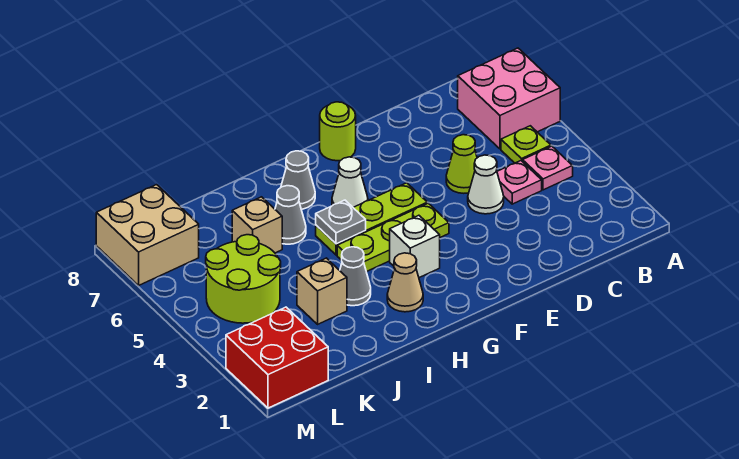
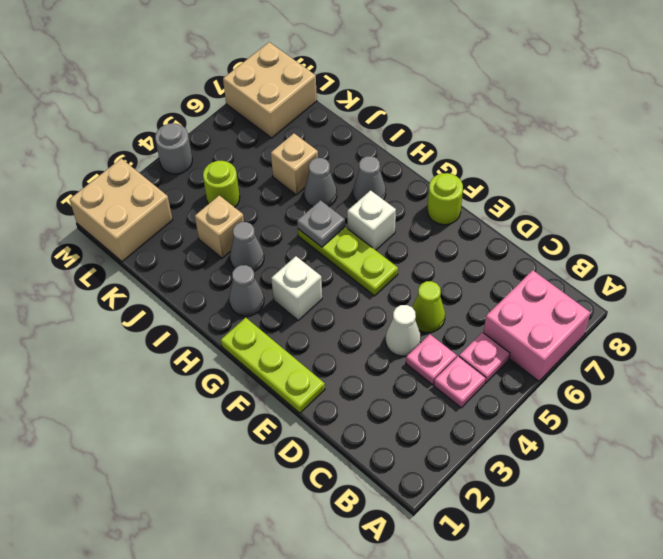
lime 1x1 plate [501,126,551,163] -> pink 1x1 plate [459,332,510,383]
lime 1x3 plate [337,203,449,272] -> lime 1x3 plate moved to [221,318,325,413]
white 1x1 cone [332,157,368,207] -> white 1x1 brick [347,190,396,250]
tan 1x1 cone [387,253,423,312] -> grey 1x1 cone [229,265,264,316]
lime 2x2 round brick [206,235,281,323] -> lime 1x1 round brick [203,161,240,207]
red 2x2 brick [226,307,328,408] -> tan 2x2 brick [70,159,173,262]
none -> grey 1x1 round brick [155,123,192,174]

